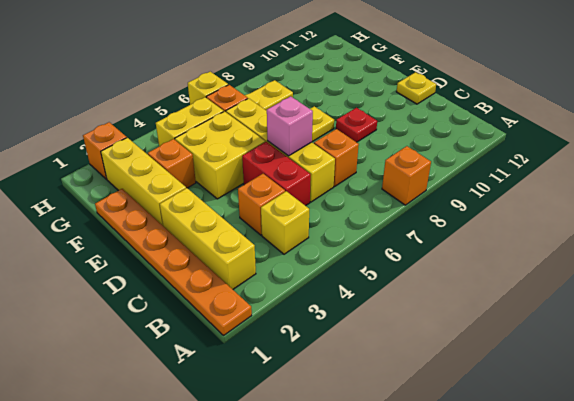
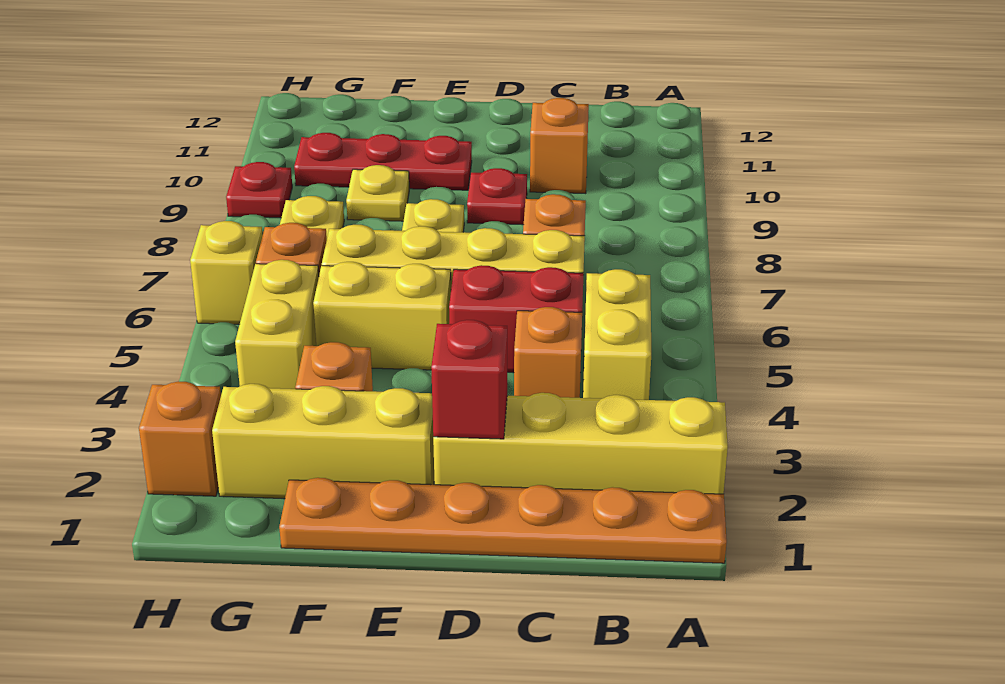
orange 1x1 brick [382,146,431,205] -> orange 1x1 brick moved to [530,98,589,194]
yellow 1x3 brick [160,188,256,289] -> yellow 1x4 brick [433,393,728,494]
yellow 1x1 brick [261,191,309,254] -> yellow 1x2 brick [583,269,651,400]
none -> red 1x1 brick [431,320,507,439]
pink 1x1 brick [267,96,313,156] -> none
yellow 1x1 plate [396,72,436,104] -> yellow 1x1 plate moved to [346,165,409,221]
yellow 2x2 brick [175,111,265,199] -> yellow 1x2 brick [313,262,451,370]
none -> red 1x3 plate [294,133,472,190]
none -> red 1x1 plate [226,162,292,218]

